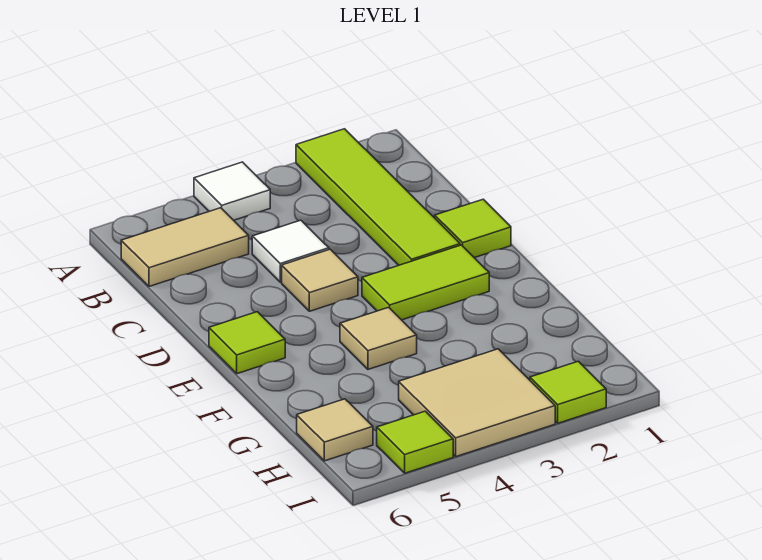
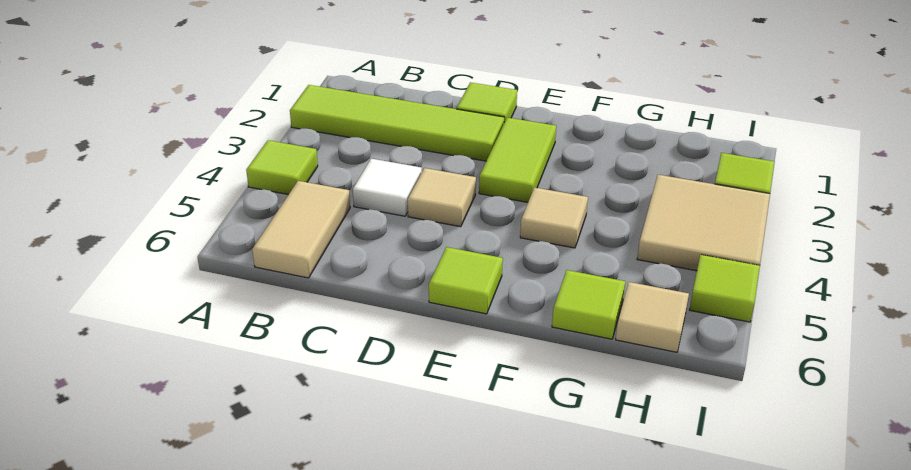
white 1x1 tile [194,162,270,220] -> lime 1x1 tile [246,140,318,195]
none -> lime 1x1 tile [552,270,625,339]

